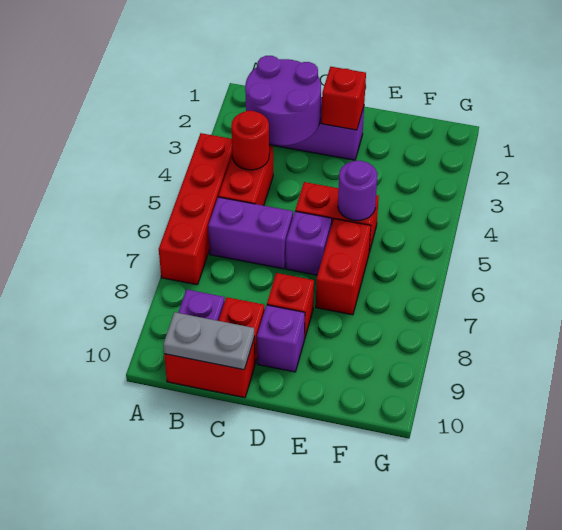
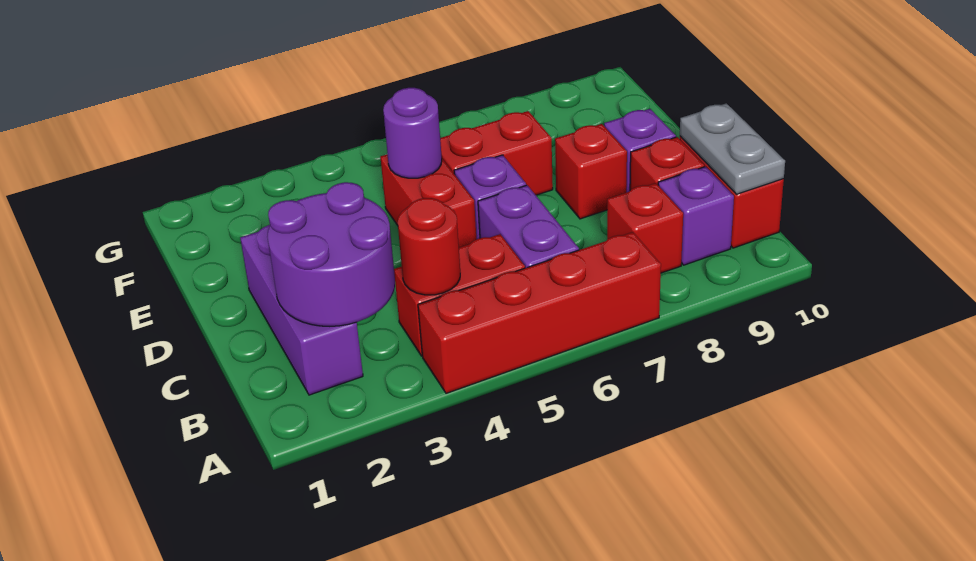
red 1x1 brick [321,67,366,130] -> red 1x1 brick moved to [607,183,683,273]

